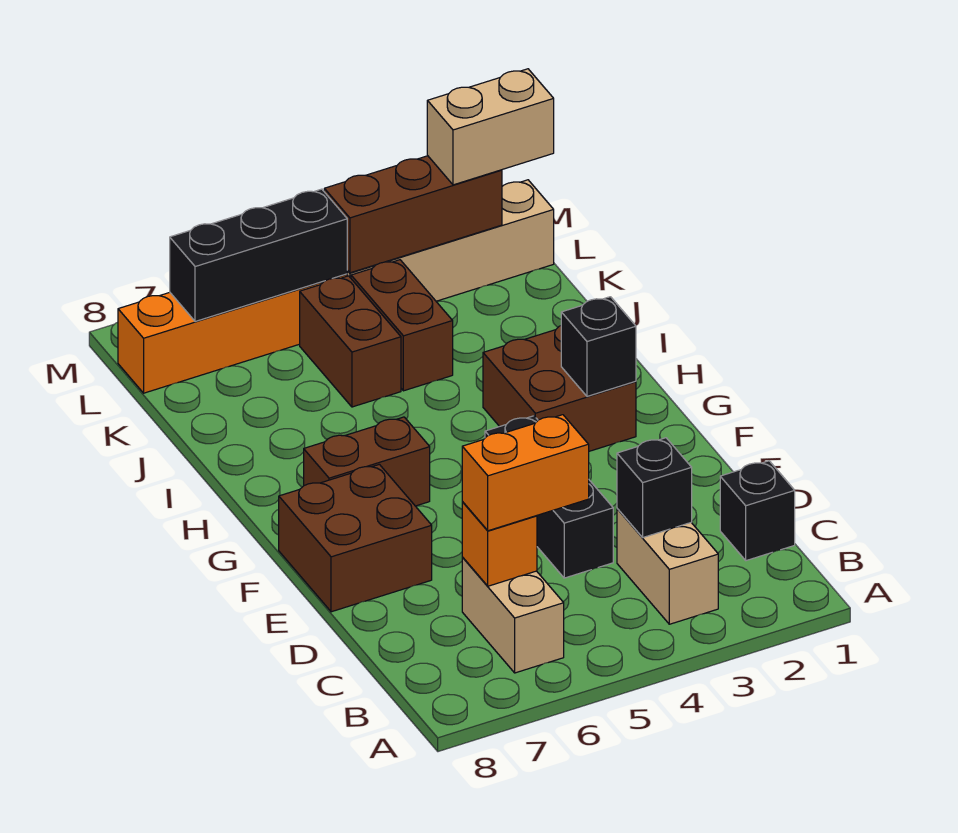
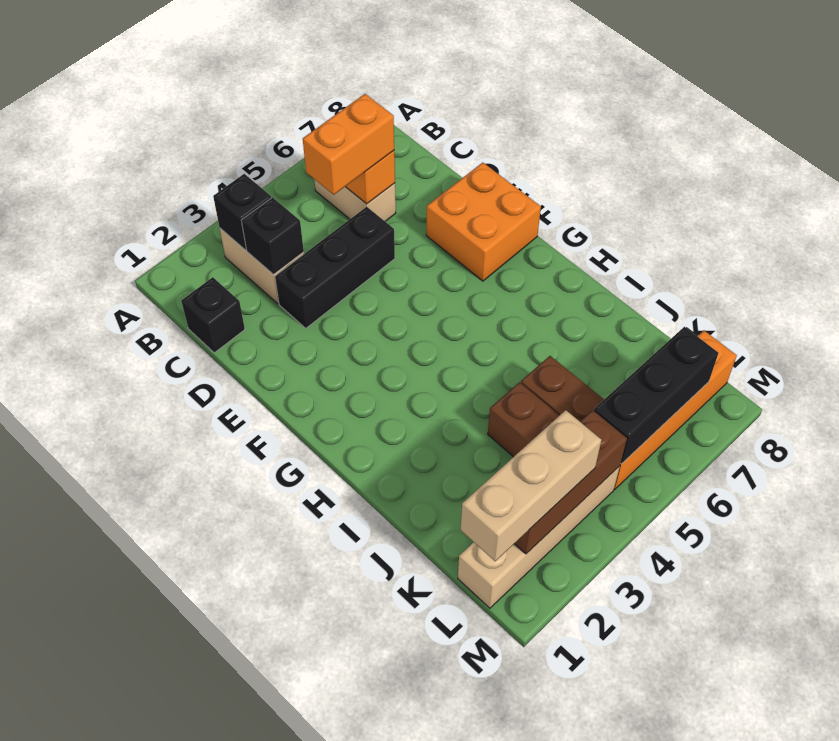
black 1x3 brick [485,416,613,578] -> black 1x3 brick turned to [275,207,395,328]
brown 2x2 brick [279,464,432,612] -> orange 2x2 brick [426,163,541,281]
brown 2x2 brick [483,326,636,451] -> none
black 1x1 brick [561,297,636,396] -> black 1x1 brick moved to [213,174,271,250]
brown 1x2 brick [304,417,430,506] -> none
tan 1x2 brick [427,69,554,185] -> tan 1x3 brick [461,410,601,561]

